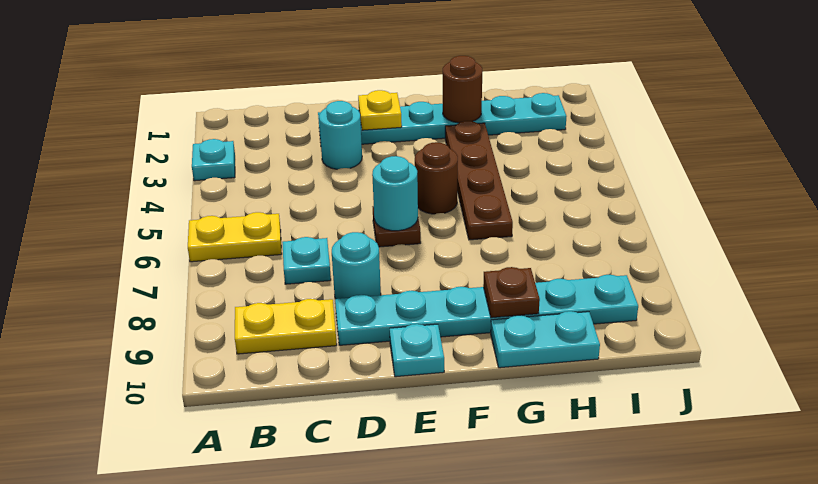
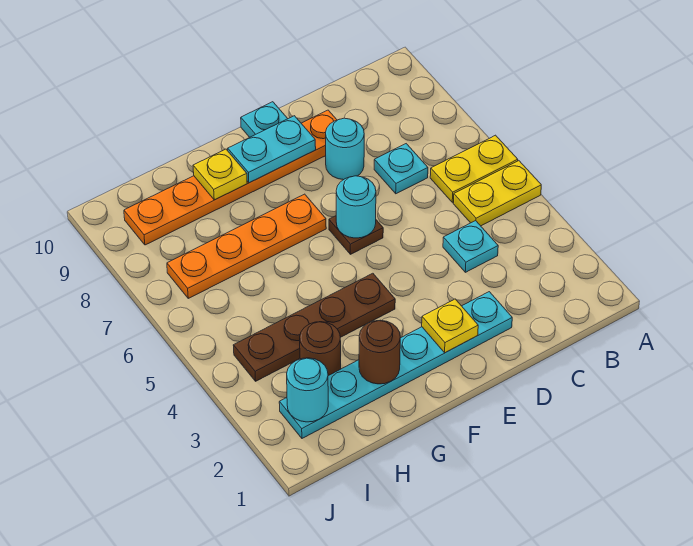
cyan 1x1 plate [192,139,235,181] -> cyan 1x1 plate moved to [443,221,498,272]
yellow 1x2 plate [235,299,337,354] -> yellow 1x2 plate moved to [453,161,541,226]
cyan 1x1 round brick [319,101,362,169] -> cyan 1x1 round brick moved to [287,358,328,422]
cyan 1x6 plate [335,275,638,345] -> orange 1x6 plate [124,110,337,245]
brown 1x1 round brick [415,142,458,214] -> brown 1x1 round brick moved to [300,322,341,376]
none -> orange 1x4 plate [167,194,326,298]
brown 1x4 plate [445,121,513,240] -> brown 1x4 plate turned to [233,273,395,381]
brown 1x1 plate [483,267,540,318] -> yellow 1x1 plate [193,149,247,200]
cyan 1x2 plate [491,311,600,368] -> cyan 1x2 plate moved to [228,116,316,183]

